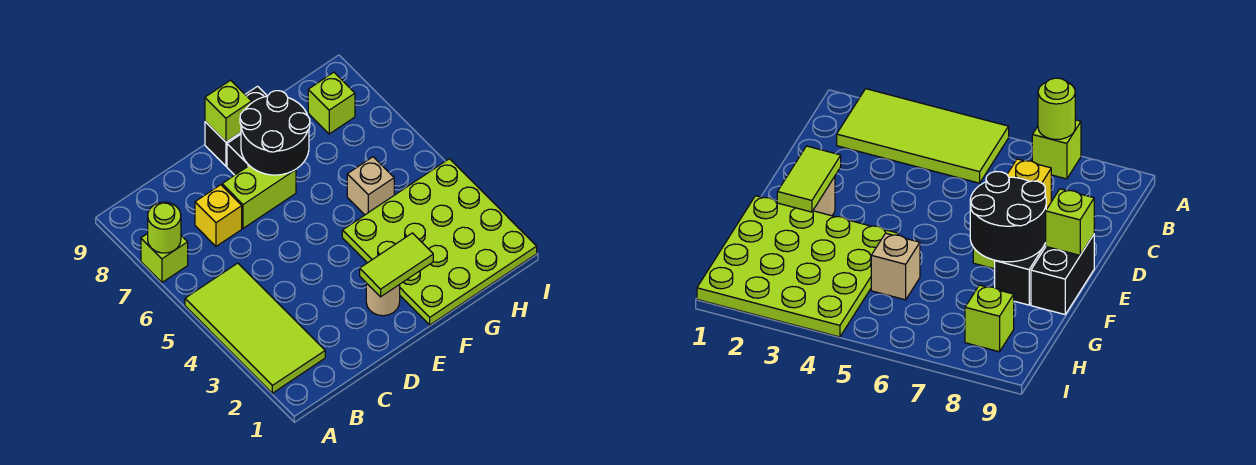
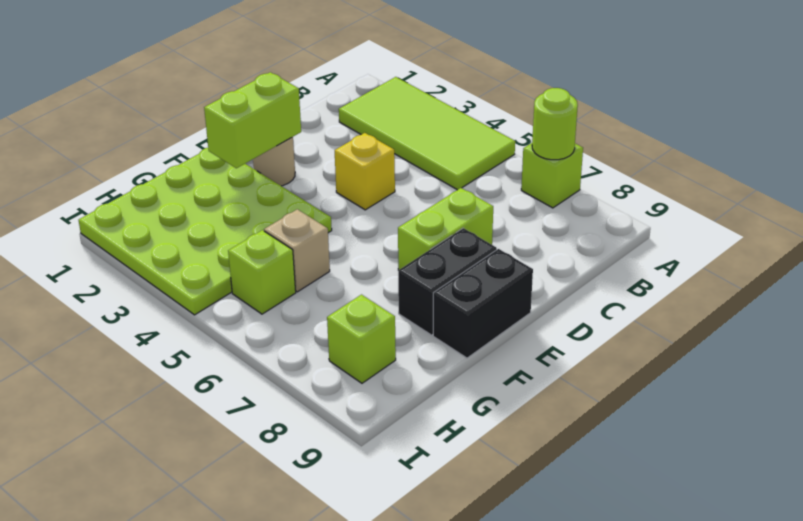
yellow 1x1 brick [195,185,242,246] -> yellow 1x1 brick moved to [335,133,395,210]
lime 1x2 tile [360,233,433,297] -> lime 1x2 brick [204,72,301,168]
black 2x2 round brick [240,91,310,175] -> none
lime 1x1 brick [205,80,252,142] -> lime 1x1 brick moved to [228,230,296,314]

